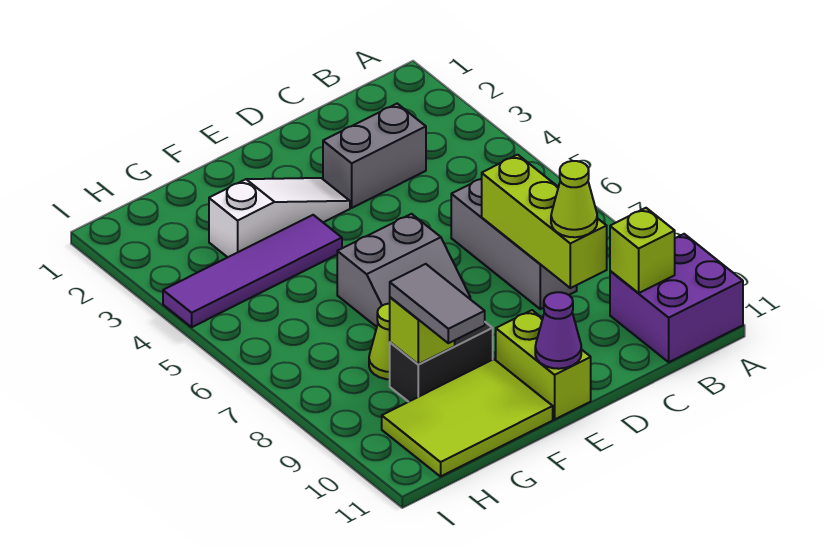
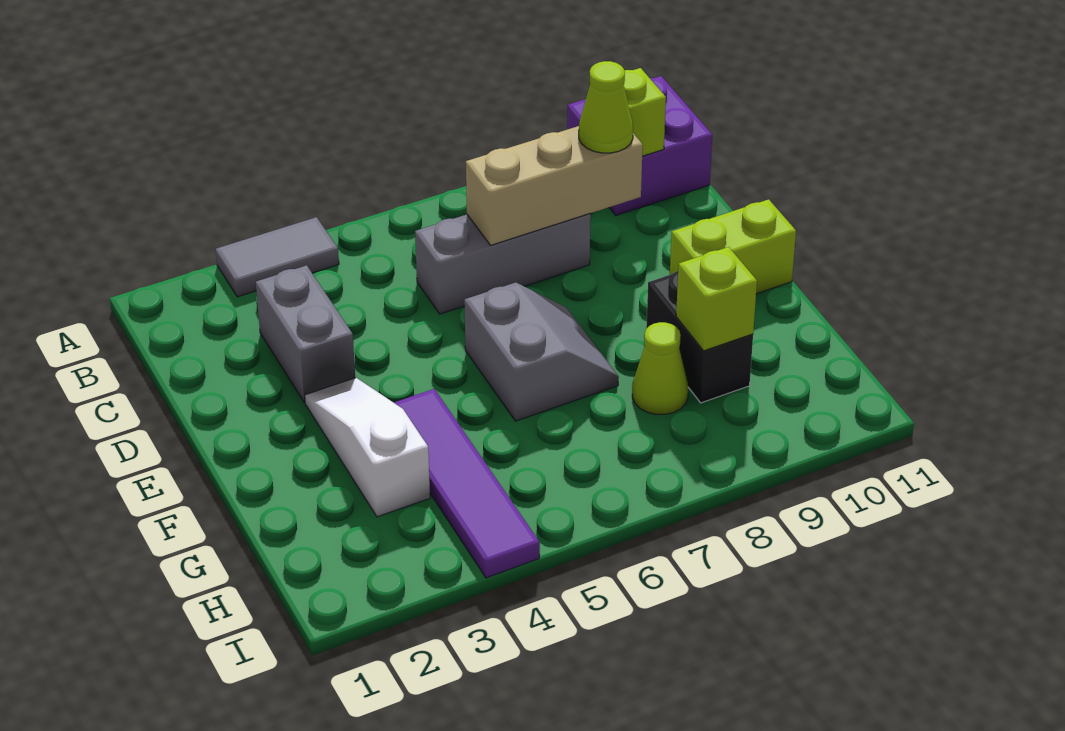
lime 1x3 brick [482,155,607,288] -> tan 1x3 brick [466,126,643,245]
purple 1x1 cone [535,292,581,369] -> none
lime 2x3 tile [382,359,553,477] -> none
grey 1x2 tile [390,264,485,343] -> grey 1x2 tile moved to [216,217,339,297]

